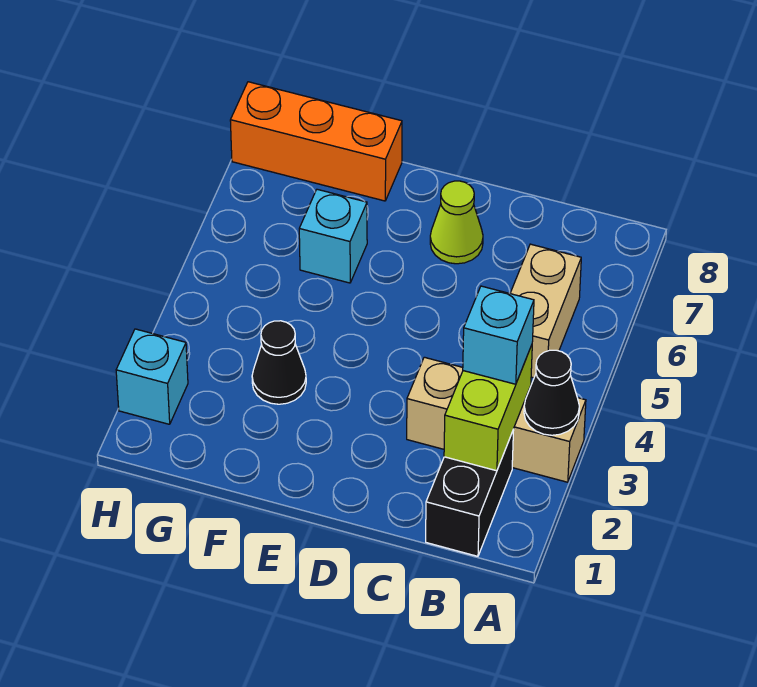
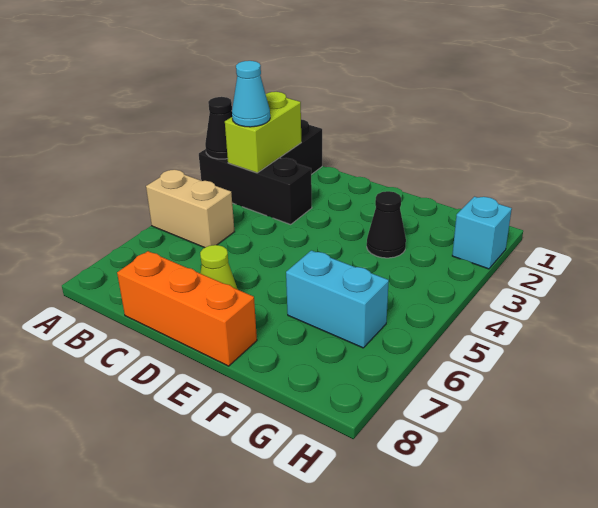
tan 1x3 brick [407,357,586,482] -> black 1x3 brick [199,149,312,224]
cyan 1x1 brick [463,286,534,384] -> cyan 1x1 cone [232,61,270,127]
tan 1x2 brick [510,244,581,378] -> tan 1x2 brick turned to [146,170,235,248]
cyan 1x1 brick [299,189,367,283] -> cyan 1x2 brick [286,250,389,348]
orange 1x3 brick [230,82,402,201] -> orange 1x3 brick moved to [117,251,257,366]

